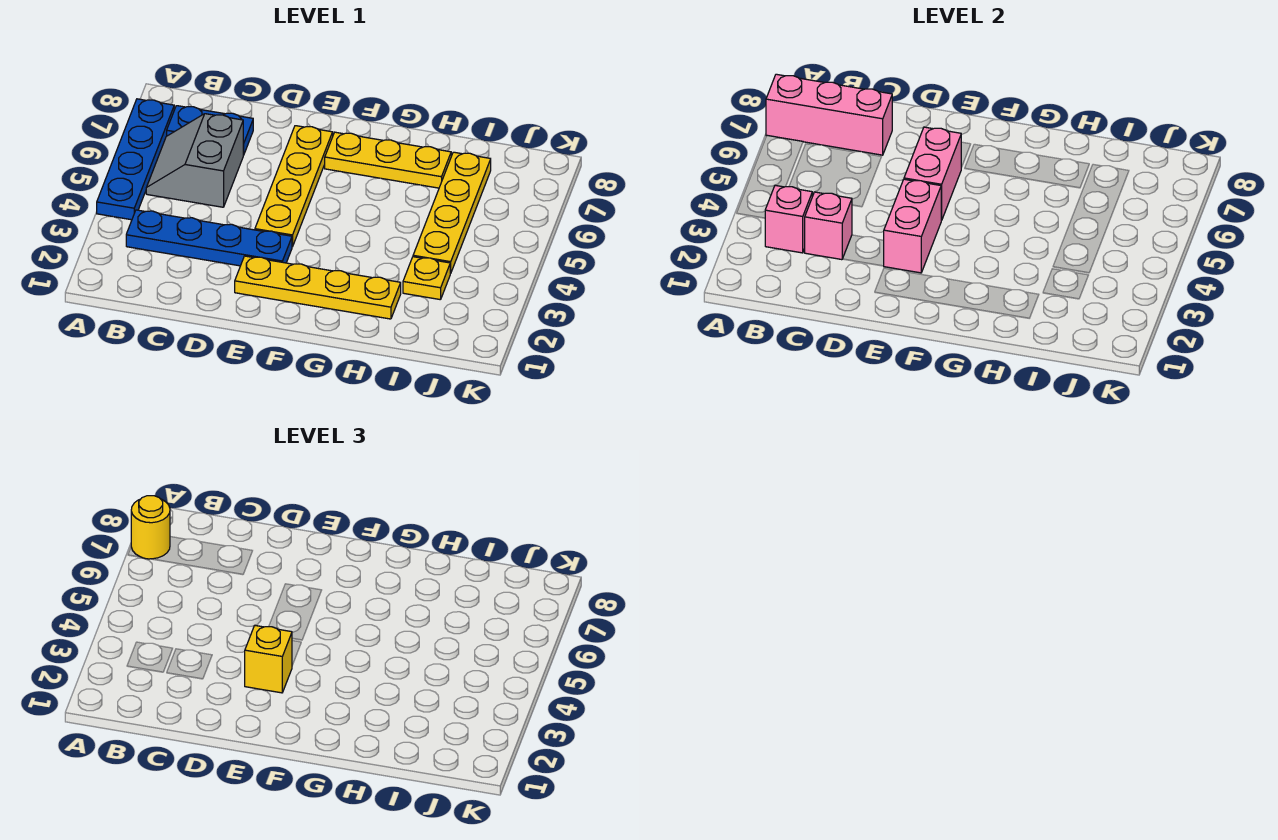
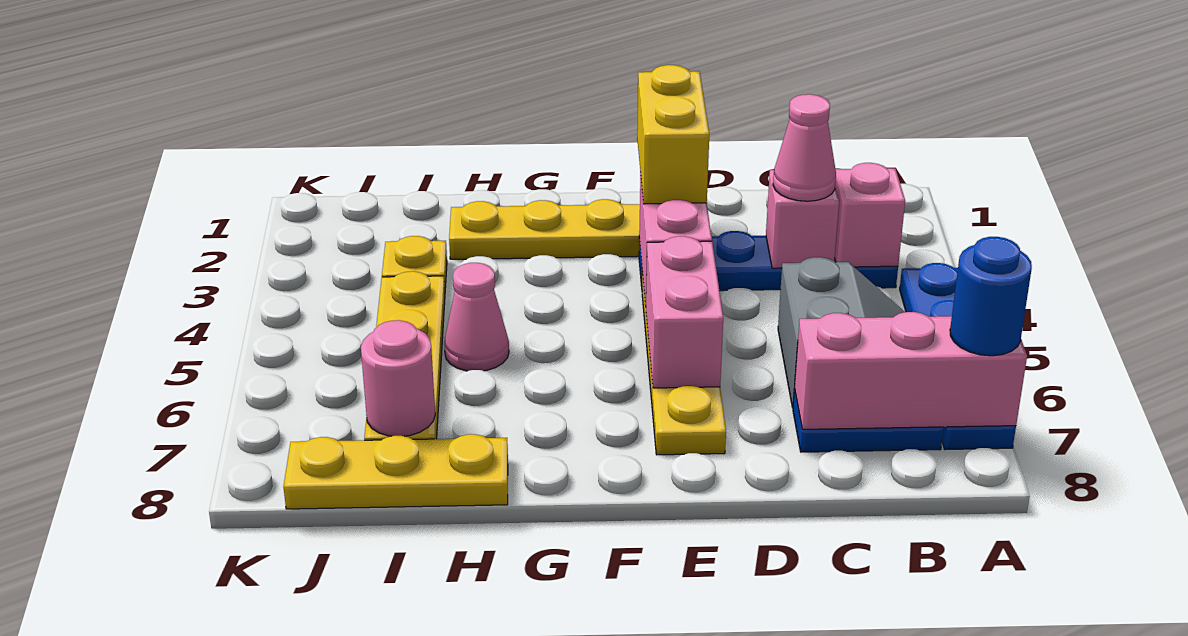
yellow 1x1 round brick [131,496,170,559] -> blue 1x1 round brick [950,237,1032,356]
none -> pink 1x1 cone [773,94,836,201]
yellow 1x1 brick [245,625,292,693] -> yellow 1x2 brick [637,65,709,204]
yellow 1x3 plate [325,132,451,188] -> yellow 1x3 plate moved to [284,434,508,509]
none -> pink 1x1 cone [444,263,509,371]
none -> pink 1x1 round brick [361,320,435,436]

